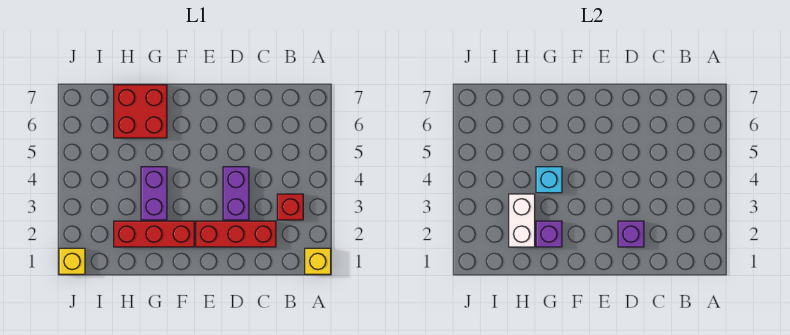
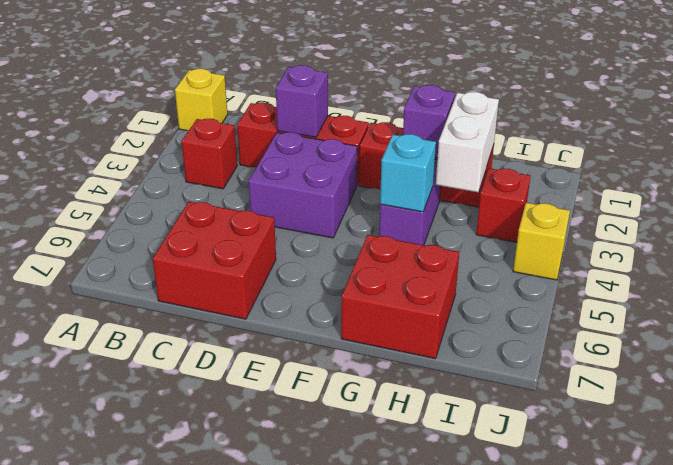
none -> red 2x2 brick [153,202,276,319]
purple 1x2 brick [223,167,249,220] -> purple 2x2 brick [249,132,357,238]
none -> red 1x1 brick [476,168,531,242]
yellow 1x1 brick [59,248,85,274] -> yellow 1x1 brick moved to [513,203,570,280]

